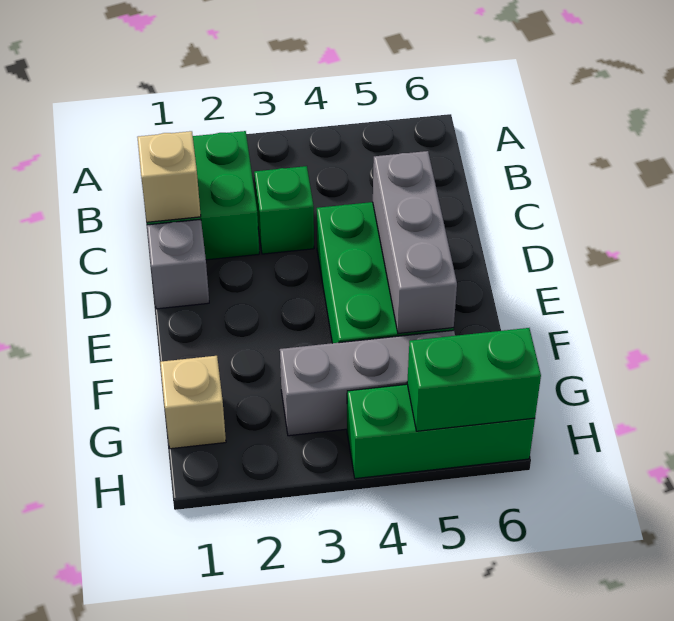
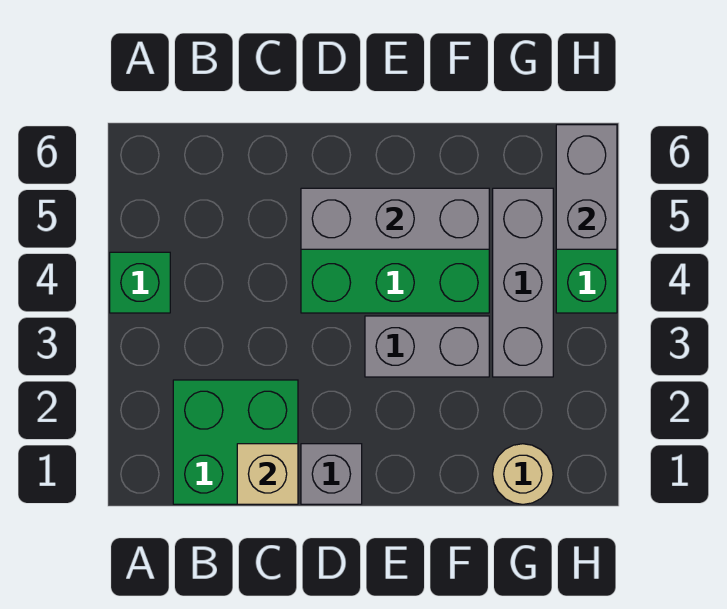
green 1x1 brick [254,166,314,254] -> green 1x1 brick moved to [110,252,170,313]
none -> grey 1x2 brick [365,316,489,377]
tan 1x1 brick [160,356,226,449] -> tan 1x1 round brick [493,444,553,504]
green 1x2 brick [407,328,541,431] -> grey 1x2 brick [556,125,617,249]

